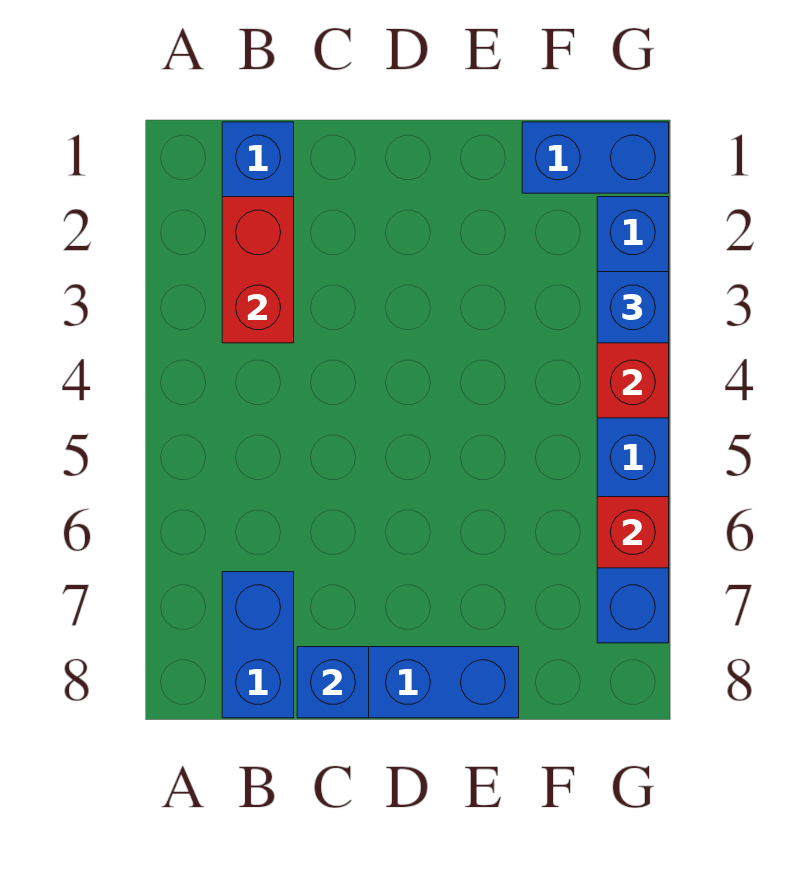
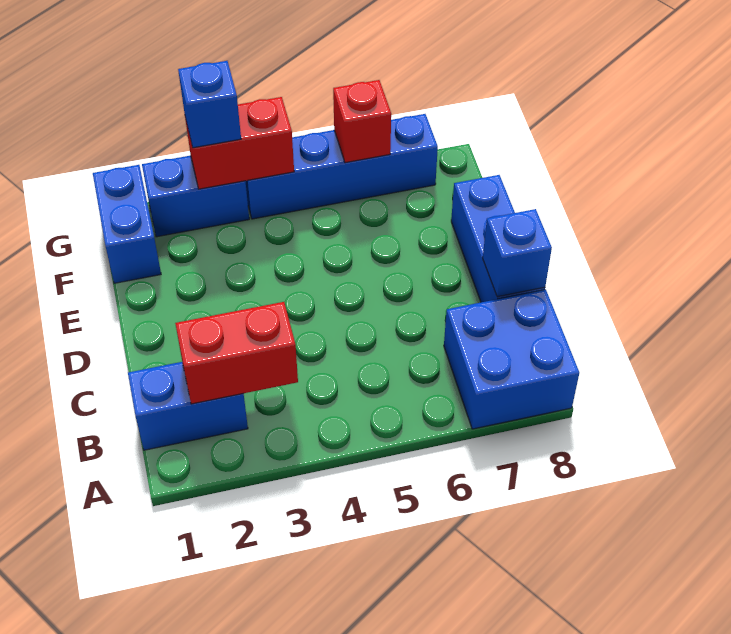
blue 1x2 brick [222,572,294,718] -> blue 2x2 brick [444,290,579,429]

